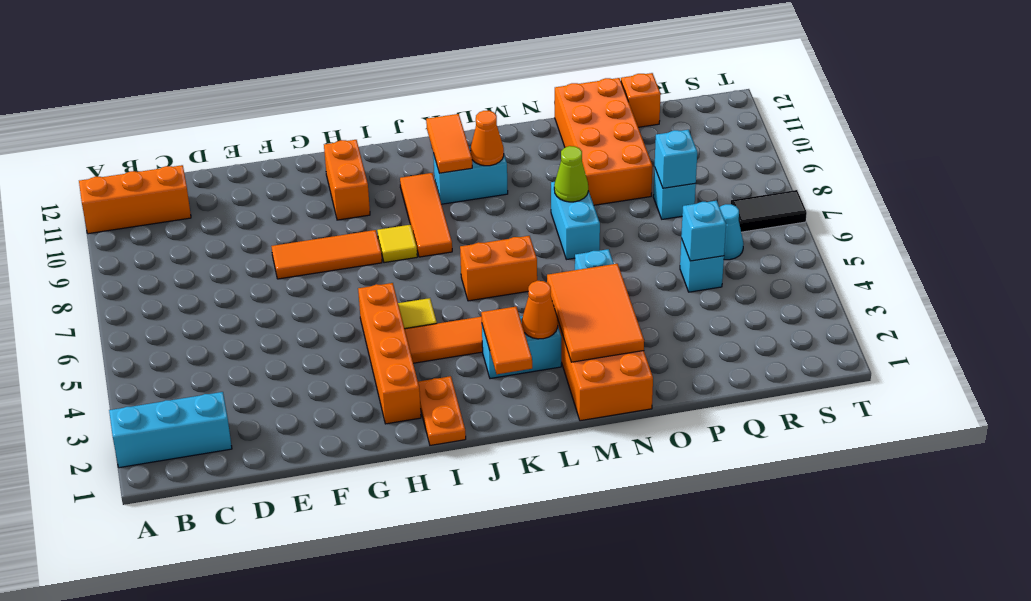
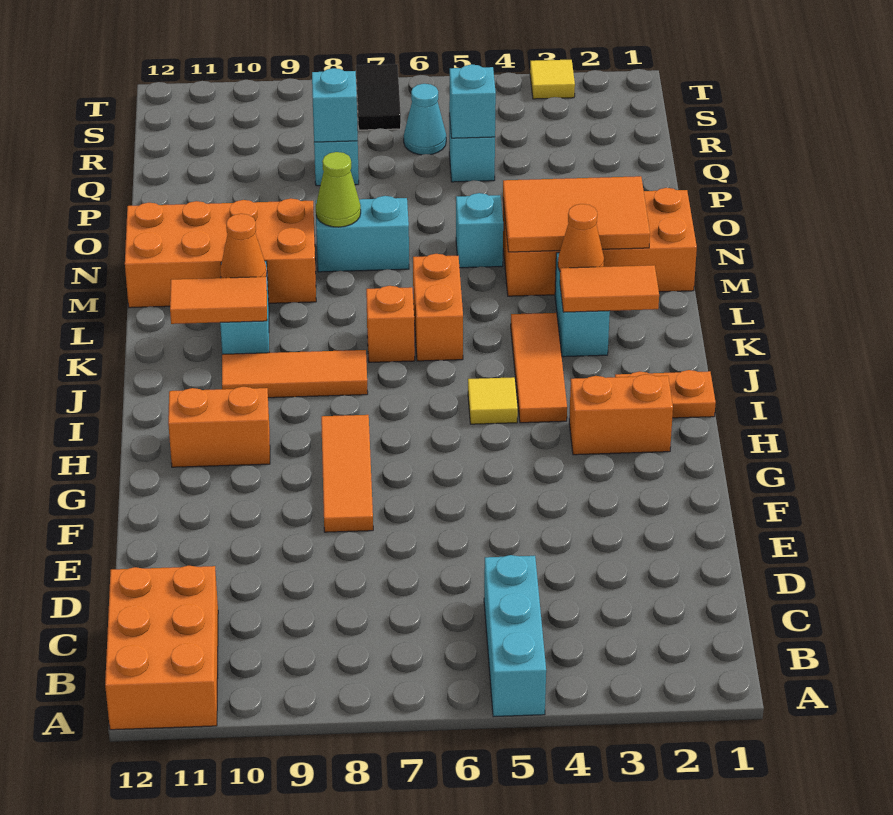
cyan 1x3 brick [109,392,232,468] -> cyan 1x3 brick moved to [484,555,546,717]
orange 1x3 brick [79,165,191,234] -> orange 2x3 brick [105,565,218,730]
orange 1x4 brick [358,283,421,424] -> orange 1x2 brick [569,374,673,455]
yellow 1x1 tile [377,225,417,263] -> yellow 1x1 tile moved to [530,60,575,99]
orange 2x4 brick [555,78,652,205] -> orange 2x4 brick moved to [125,198,316,308]
orange 1x1 brick [621,73,661,127] -> orange 1x1 brick moved to [366,286,415,362]

